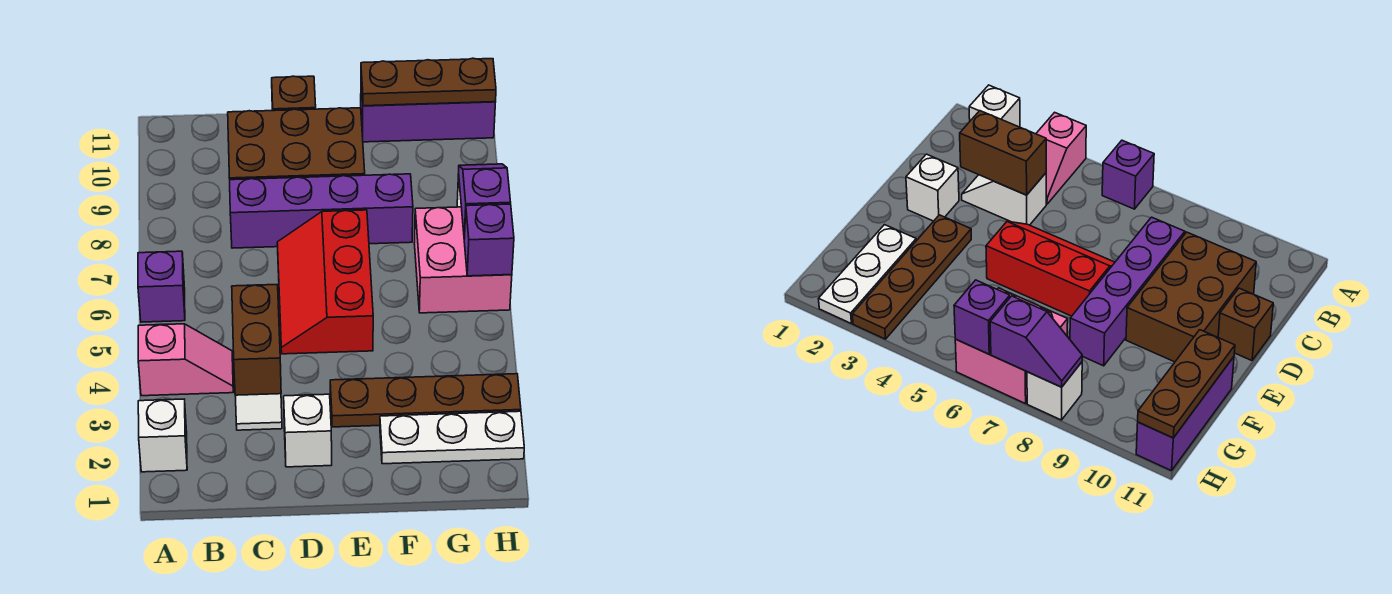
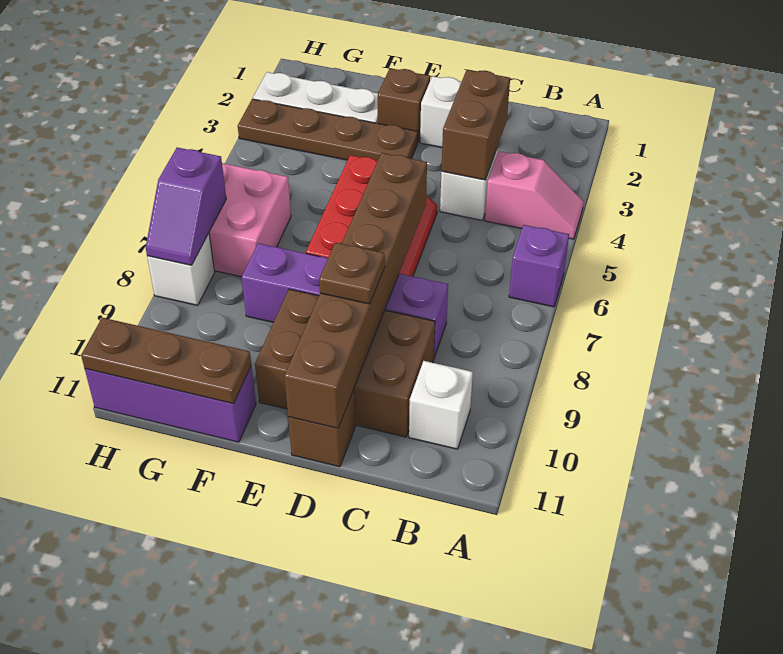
white 1x1 brick [138,399,187,472] -> white 1x1 brick moved to [409,361,473,449]
pink 1x2 slope [138,324,233,396] -> pink 1x2 slope turned to [485,151,584,239]
none -> brown 1x6 brick [284,153,427,428]
none -> brown 1x1 plate [319,243,385,304]
none -> brown 1x1 brick [378,68,430,142]
purple 1x1 brick [464,204,514,276] -> none

